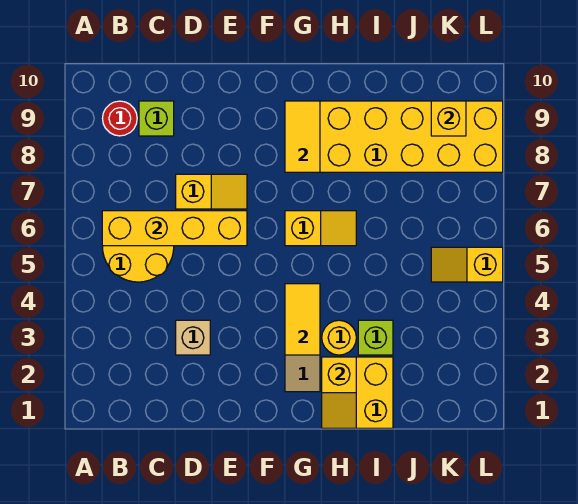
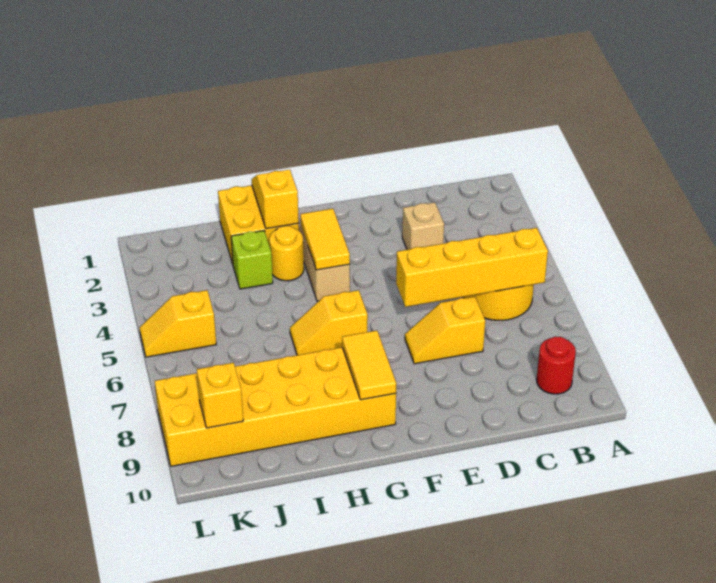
lime 1x1 brick [139,101,174,136] -> none
yellow 1x2 slope [431,247,503,282] -> yellow 1x2 slope turned to [140,290,216,357]

